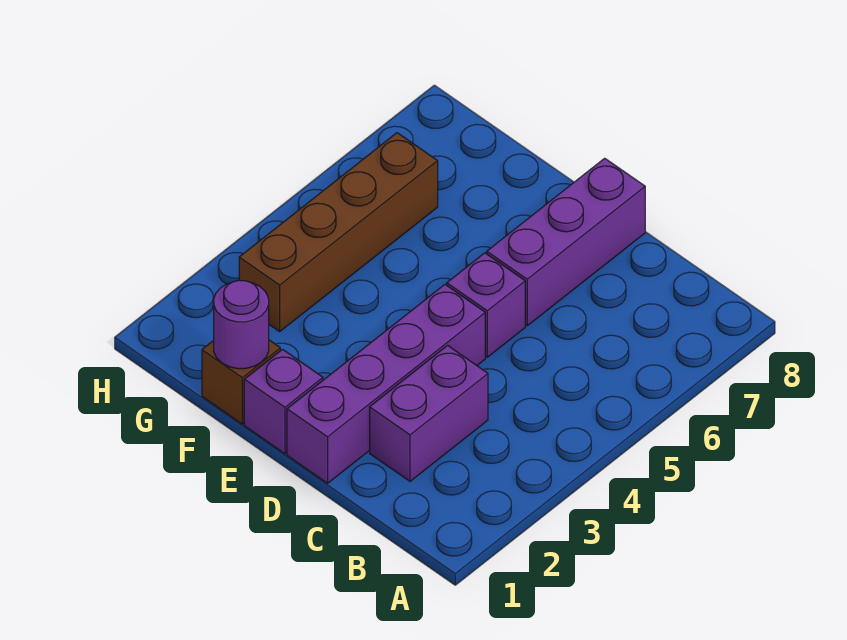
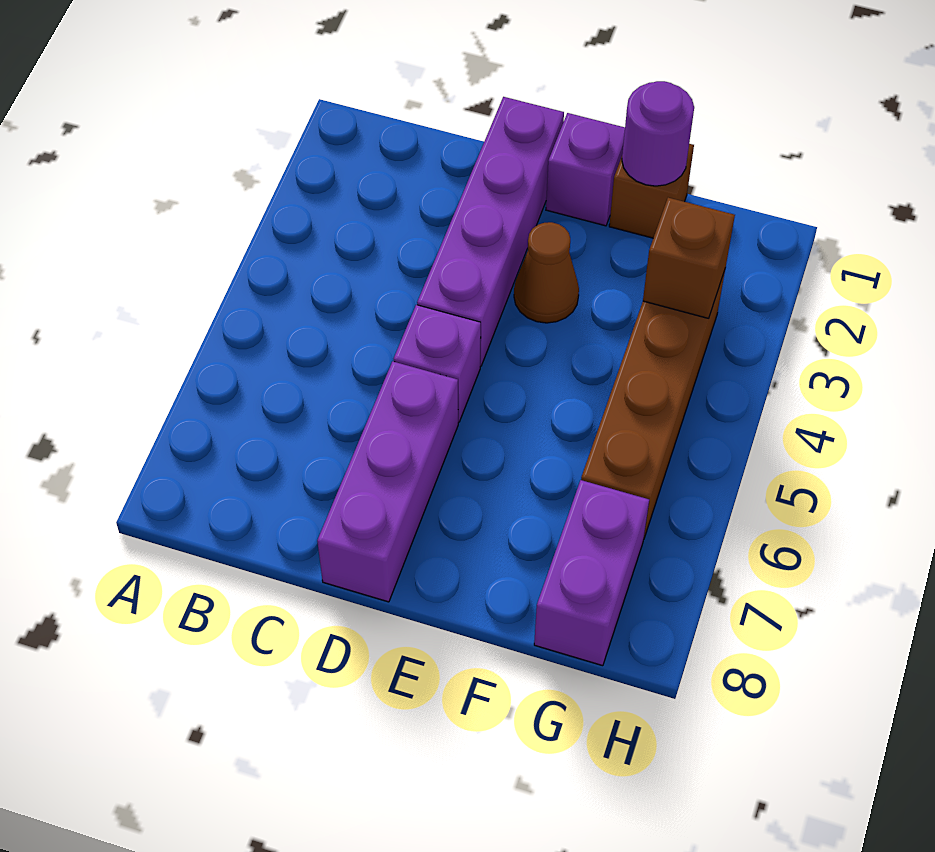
purple 1x2 brick [370,346,488,481] -> purple 1x2 brick moved to [534,480,649,666]
none -> brown 1x1 cone [514,222,579,323]
none -> brown 1x1 brick [643,198,735,318]

